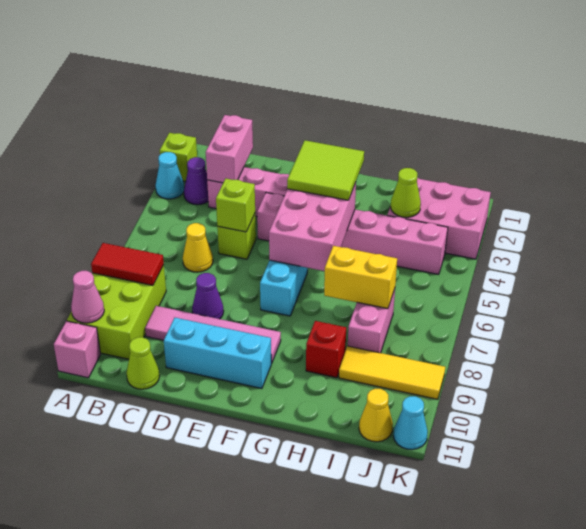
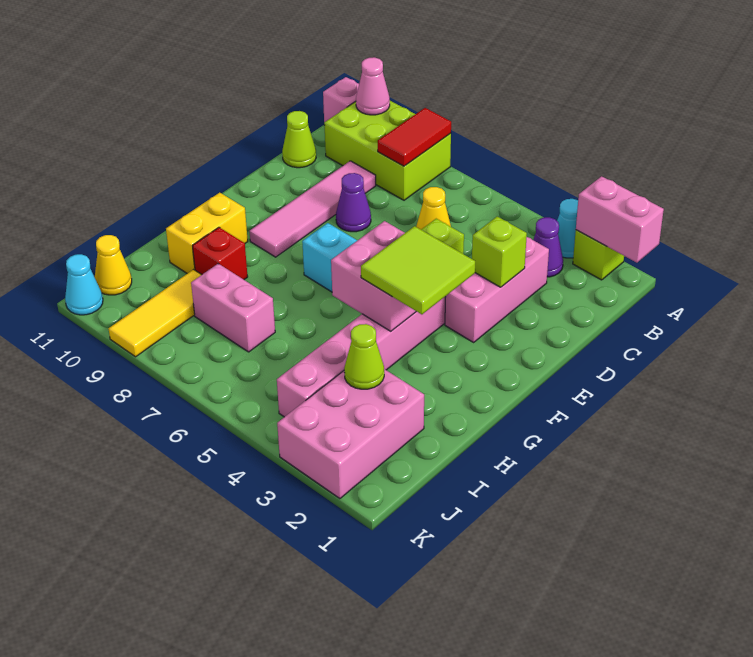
pink 1x2 brick [206,115,253,183] -> pink 1x2 brick moved to [576,176,664,263]
lime 1x1 brick [216,179,255,232] -> lime 1x1 brick moved to [472,217,527,287]
cyan 1x3 brick [164,318,272,389] -> none
pink 2x3 brick [269,182,356,271] -> pink 2x2 brick [331,221,416,331]
yellow 1x2 brick [324,246,397,309] -> yellow 1x2 brick moved to [166,193,248,274]

